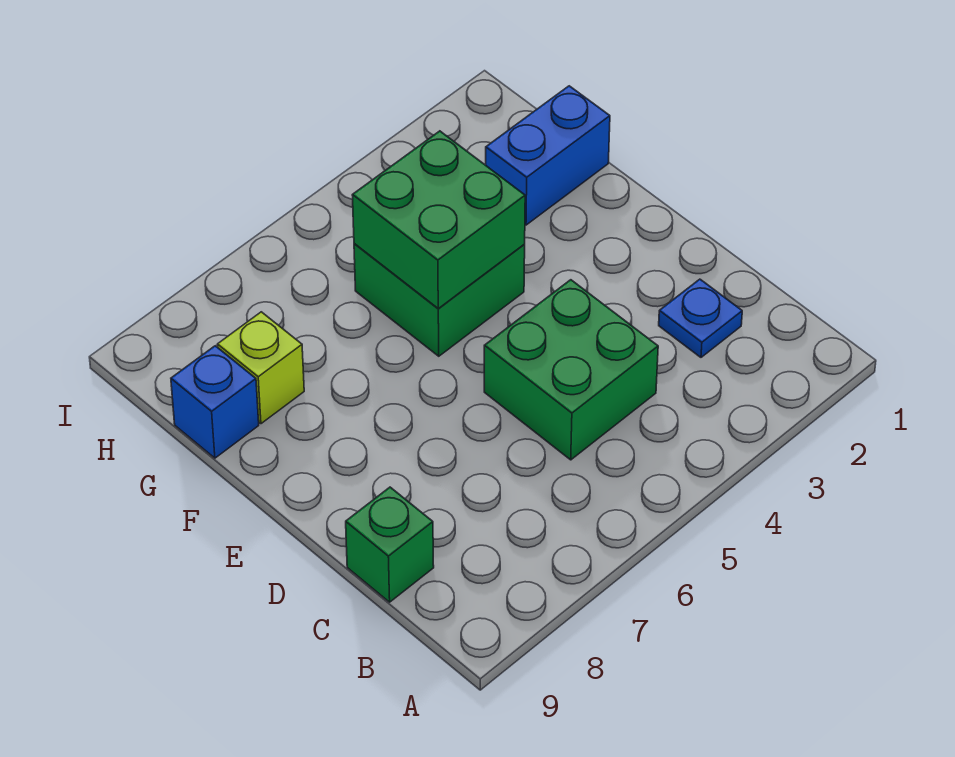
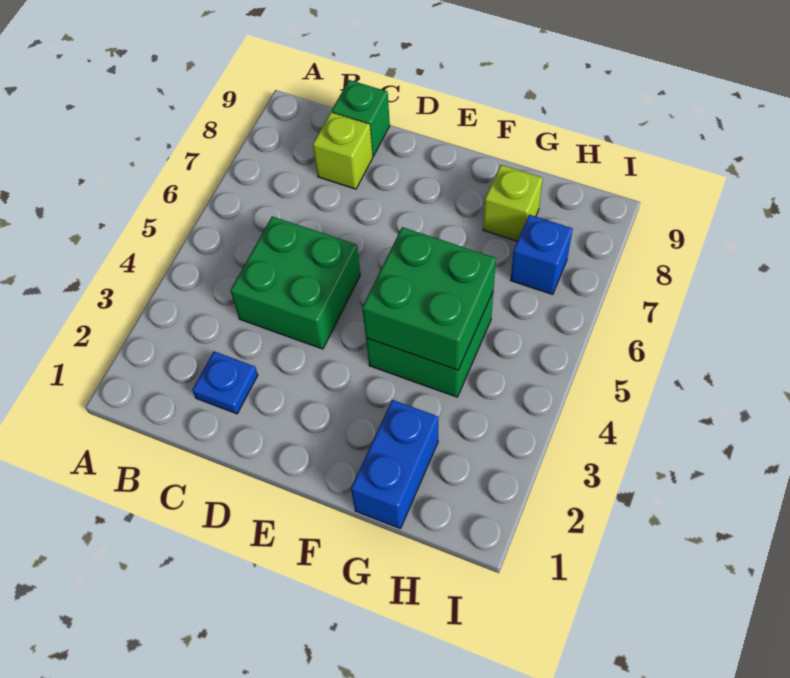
none -> lime 1x1 brick [313,112,373,189]
blue 1x1 brick [171,346,259,458] -> blue 1x1 brick moved to [511,215,573,295]

